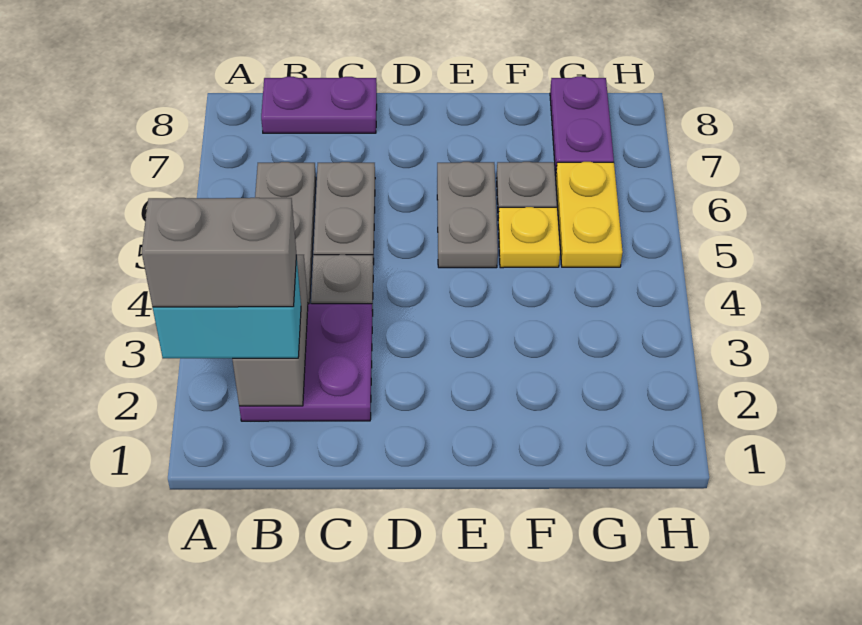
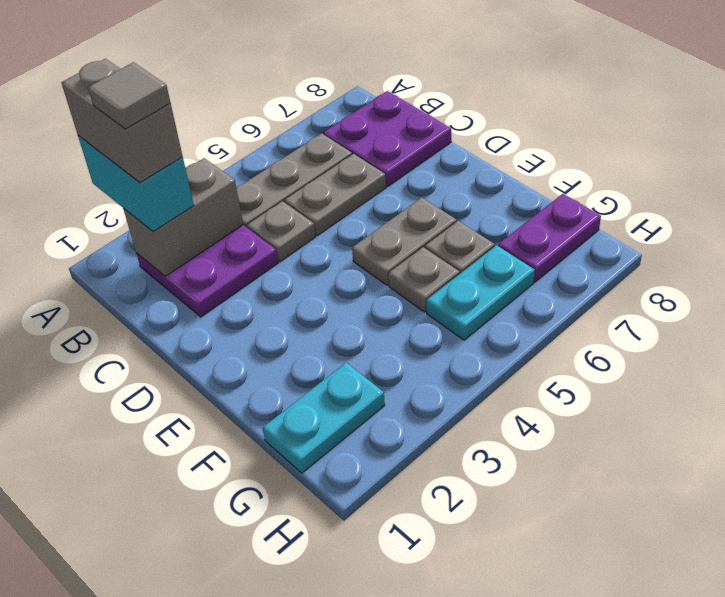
none -> grey 1x1 tile [88,62,170,129]
purple 1x2 plate [261,77,377,133] -> purple 2x2 plate [323,91,451,187]
yellow 1x1 plate [498,207,560,268] -> grey 1x1 plate [388,247,459,312]
none -> cyan 1x2 plate [262,363,385,473]
yellow 1x2 plate [556,162,623,267] -> cyan 1x2 plate [426,245,535,340]

